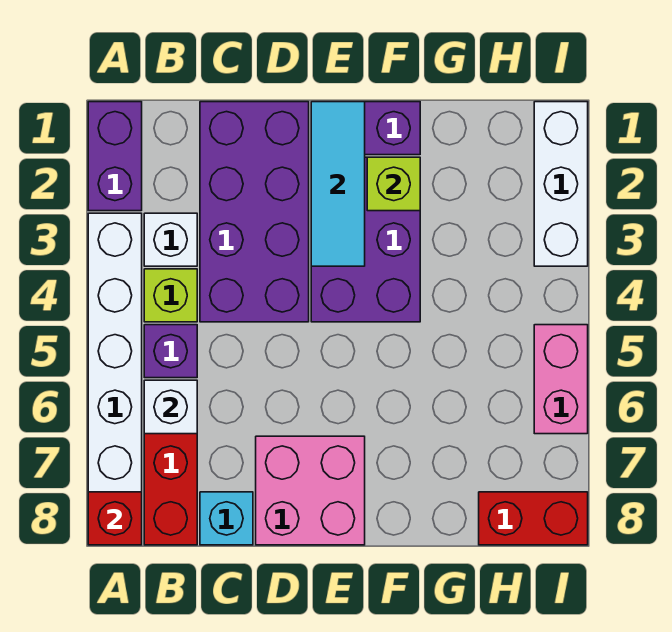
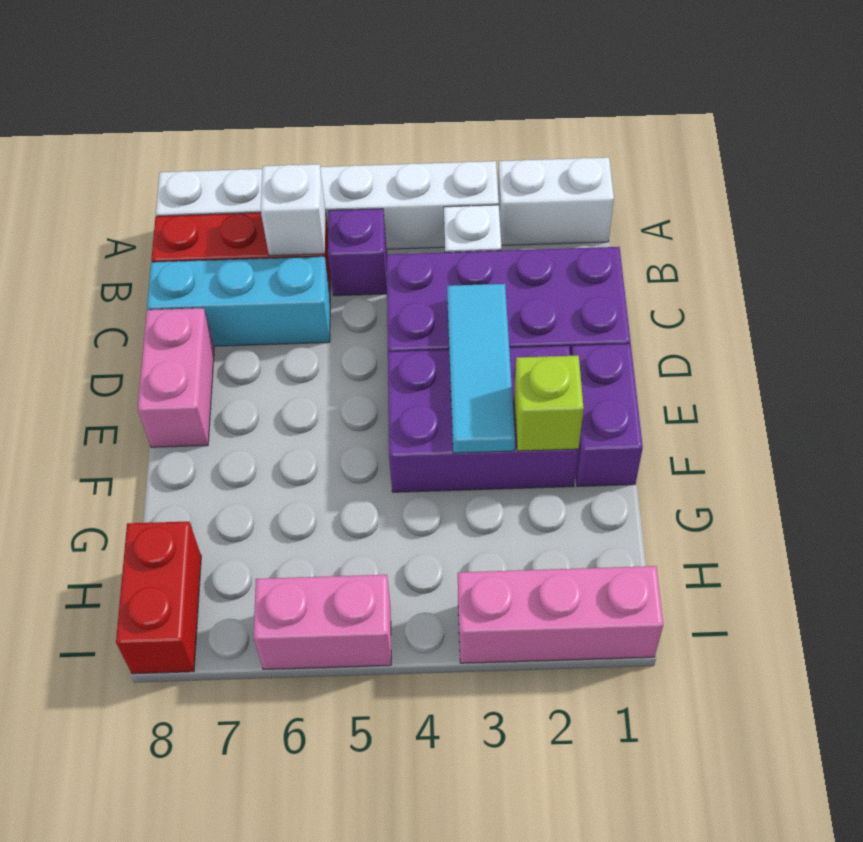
purple 1x2 brick [88,102,142,211] -> white 1x2 brick [498,157,614,245]
red 1x1 brick [88,492,142,545] -> none
lime 1x1 brick [144,269,197,322] -> none
cyan 1x1 brick [200,492,253,545] -> cyan 1x3 brick [147,256,330,346]
pink 2x2 brick [256,436,365,545] -> pink 1x2 brick [138,308,214,447]
cyan 1x3 tile [311,102,365,266] -> cyan 1x3 tile turned to [447,284,515,453]
white 1x3 brick [534,102,588,266] -> pink 1x3 brick [458,566,663,663]

